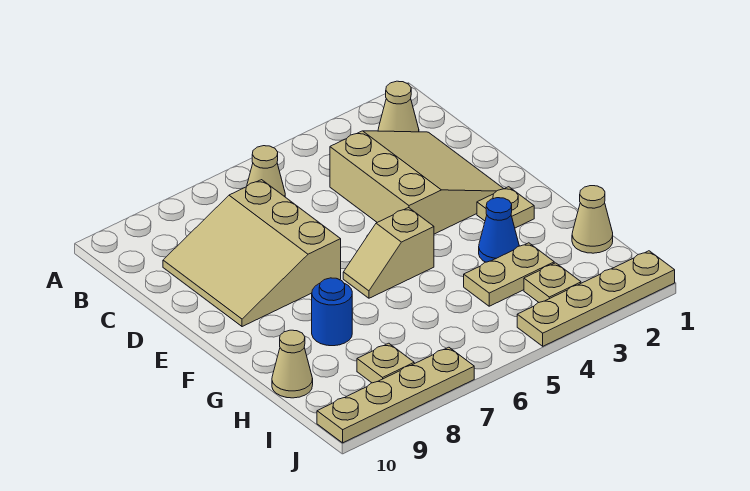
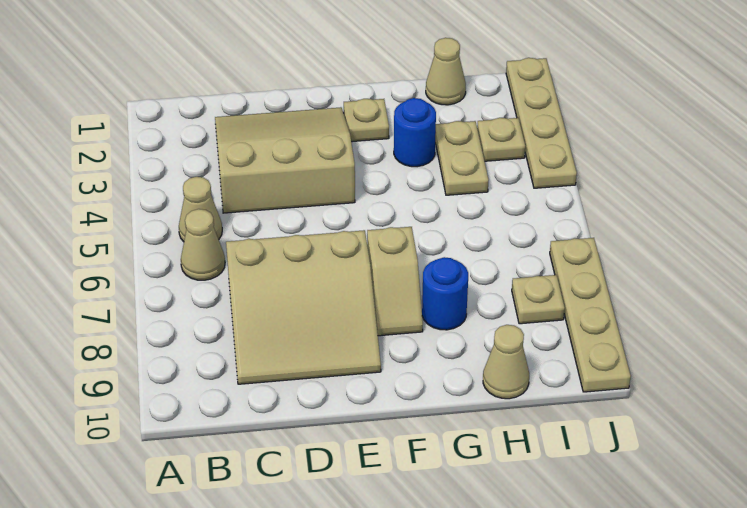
tan 1x1 cone [378,81,419,132] -> tan 1x1 cone moved to [179,177,222,242]
tan 1x2 slope [343,208,434,298] -> tan 1x2 slope moved to [367,227,423,336]
blue 1x1 cone [479,198,519,262] -> blue 1x1 round brick [394,98,436,167]

